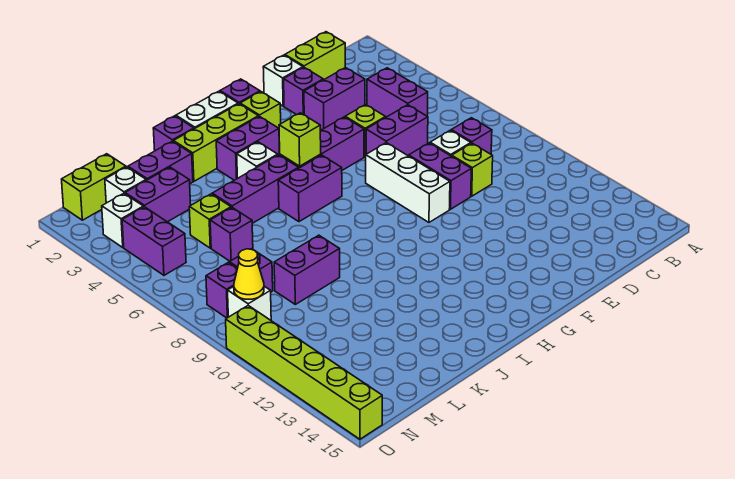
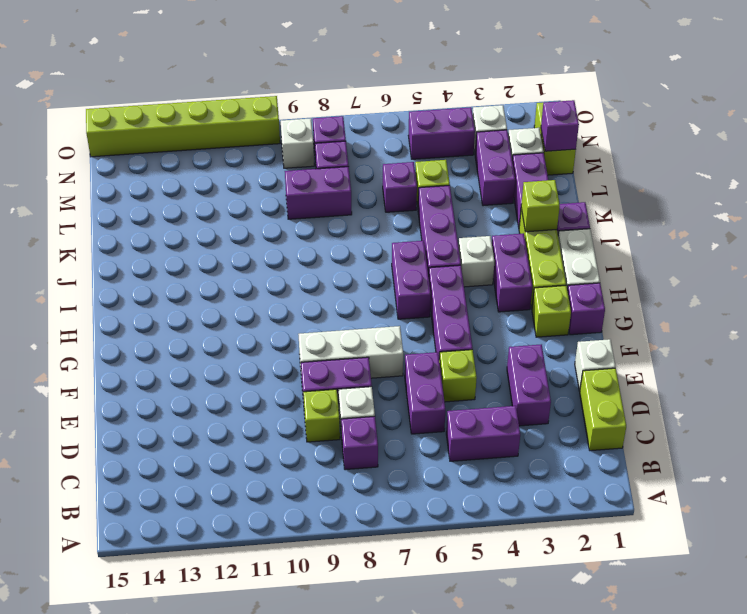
purple 1x1 brick [284,67,323,115] -> purple 1x1 brick moved to [541,100,579,151]
lime 1x1 brick [279,113,321,166] -> lime 1x1 brick moved to [521,180,560,232]
purple 1x2 brick [274,235,340,304] -> purple 1x2 brick turned to [285,167,352,219]
yellow 1x1 cone [234,249,264,299] -> none

